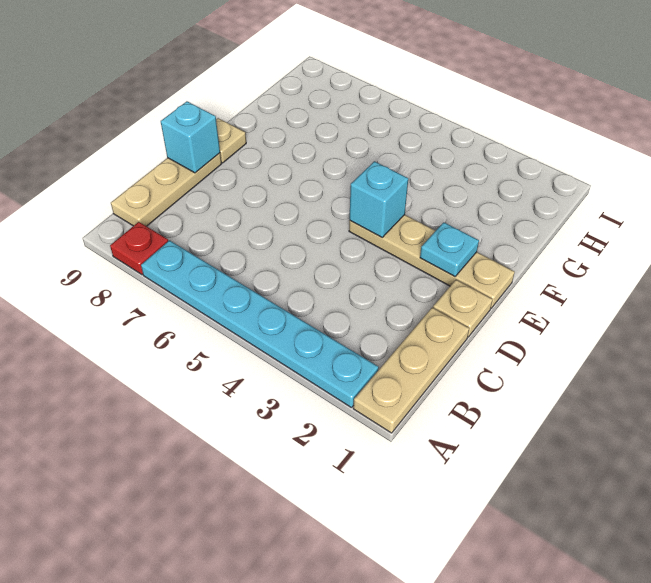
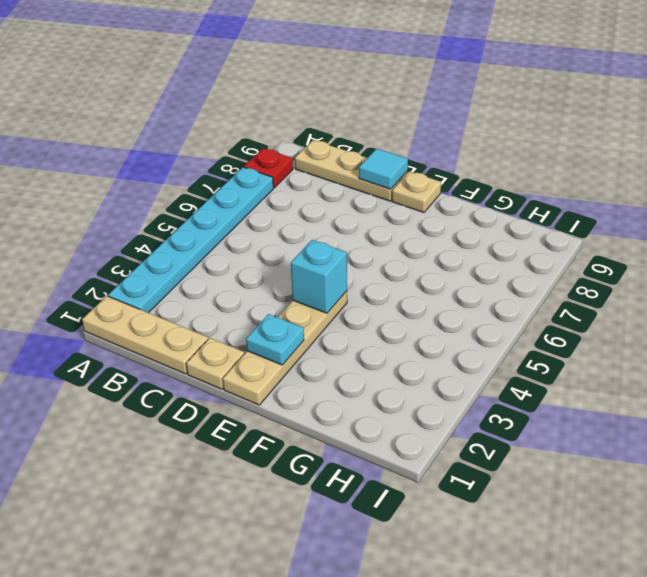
cyan 1x1 brick [161,101,220,173] -> cyan 1x1 tile [359,149,408,189]

